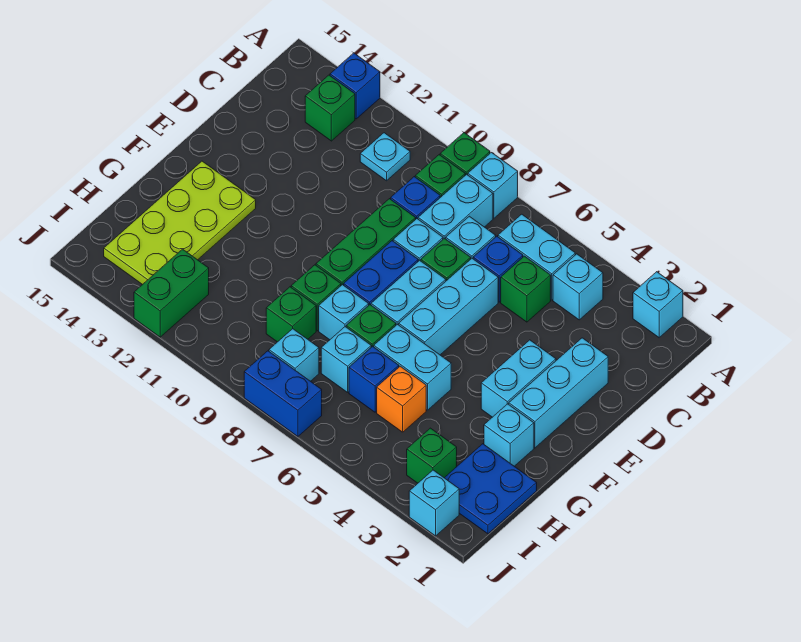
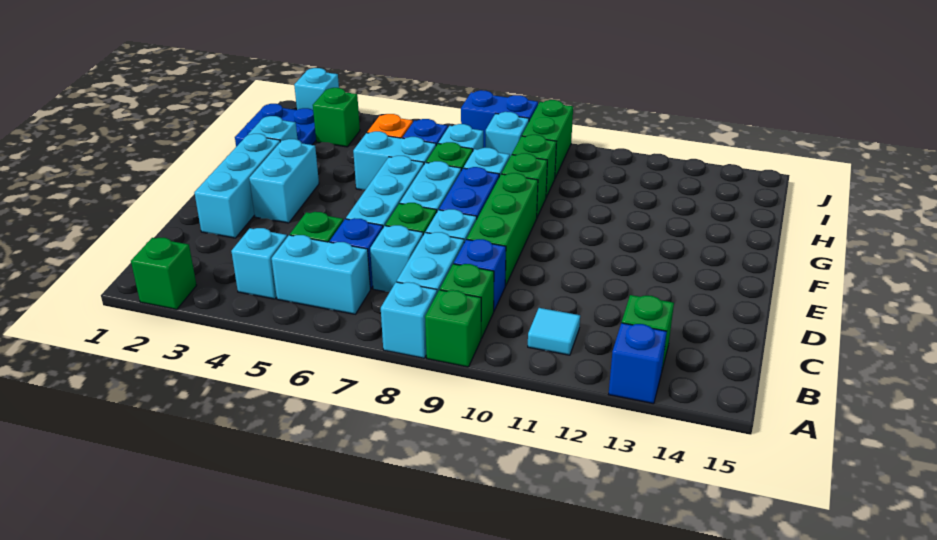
cyan 1x1 brick [633,272,683,338] -> green 1x1 brick [131,238,197,310]
cyan 1x1 plate [360,133,410,181] -> cyan 1x1 tile [528,308,580,355]
lime 2x4 plate [104,161,256,285] -> none
green 1x2 brick [134,249,209,337] -> green 1x2 brick moved to [522,100,573,178]

